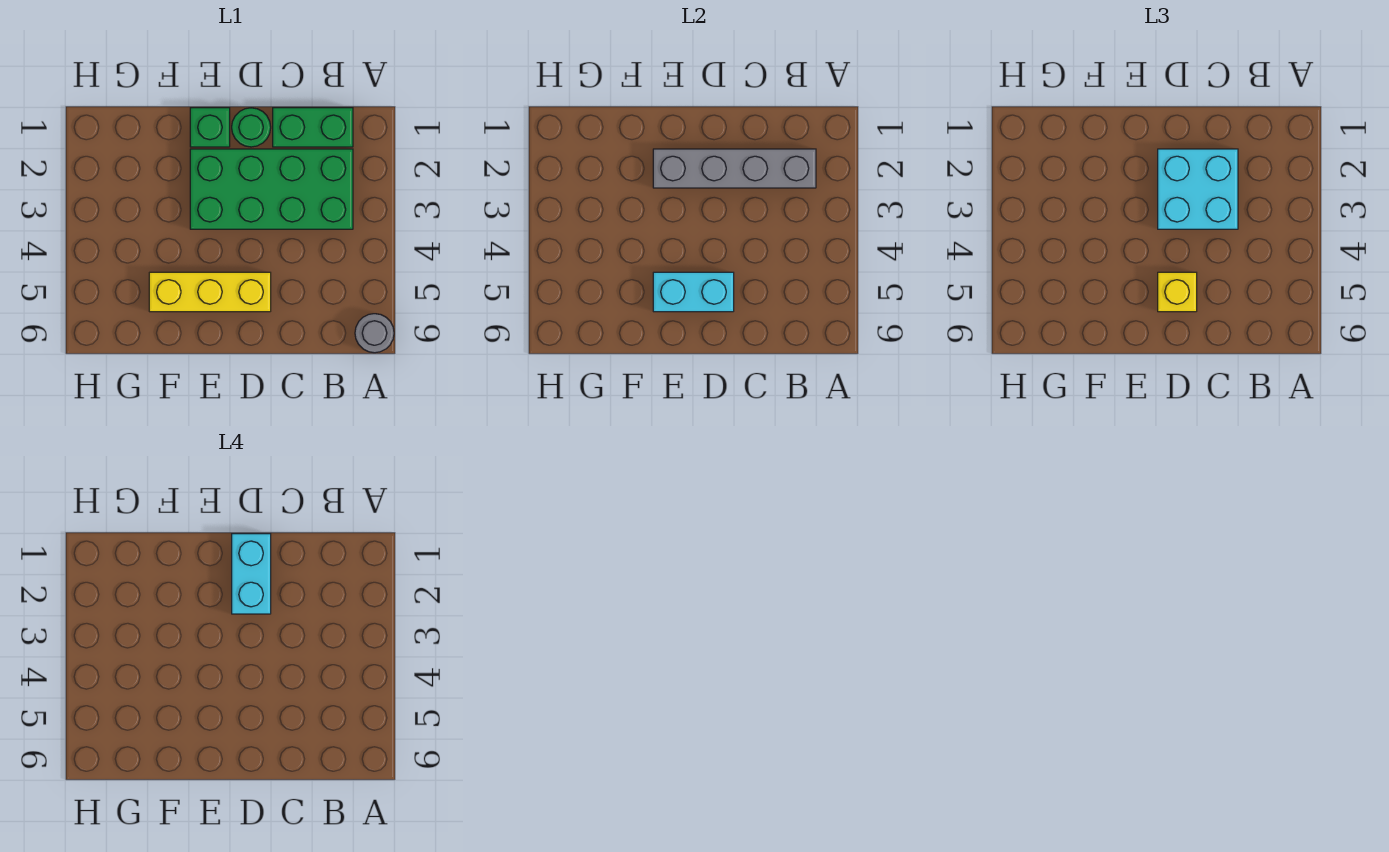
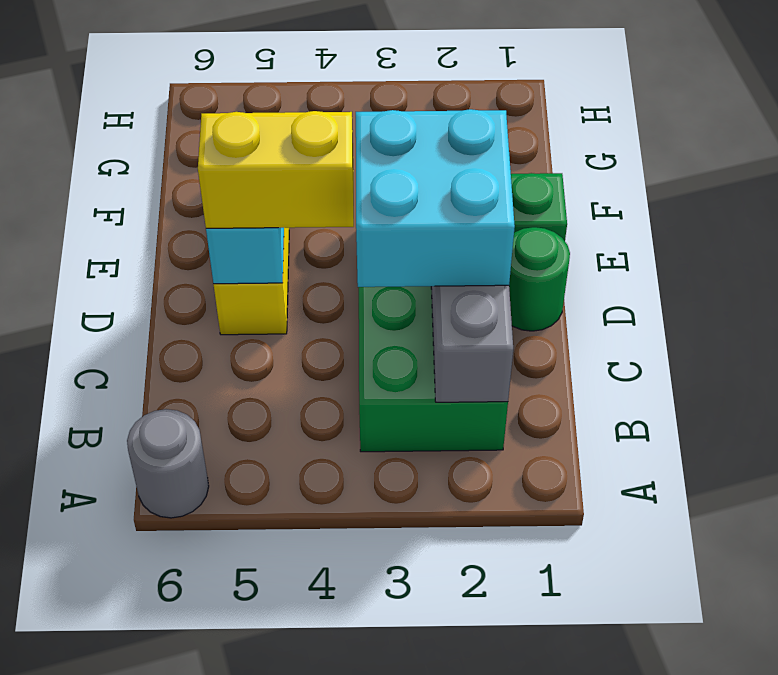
green 1x2 brick [273,108,353,147] -> none
cyan 1x2 brick [232,534,271,614] -> none
yellow 1x1 brick [1158,272,1197,312] -> yellow 1x2 brick [198,111,354,228]

